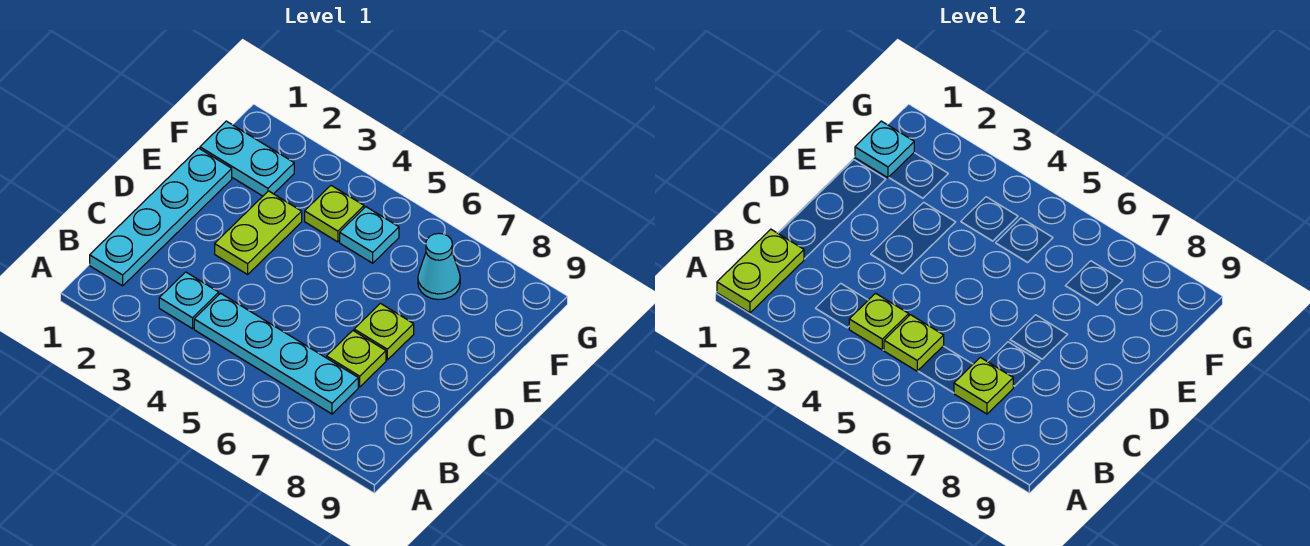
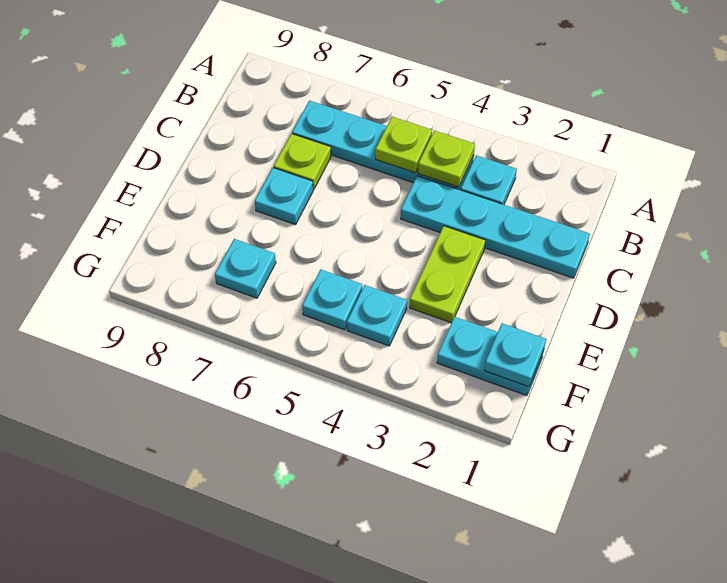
lime 1x2 plate [717,229,804,313] -> none
cyan 1x4 plate [90,148,232,286] -> cyan 1x4 plate turned to [401,176,590,278]
lime 1x1 plate [954,357,1013,414] -> none
lime 1x1 plate [354,303,414,360] -> cyan 1x1 plate [255,168,313,225]
lime 1x1 plate [305,186,364,242] -> cyan 1x1 plate [347,285,407,346]
cyan 1x1 cone [418,233,460,300] -> cyan 1x1 plate [215,239,276,298]

